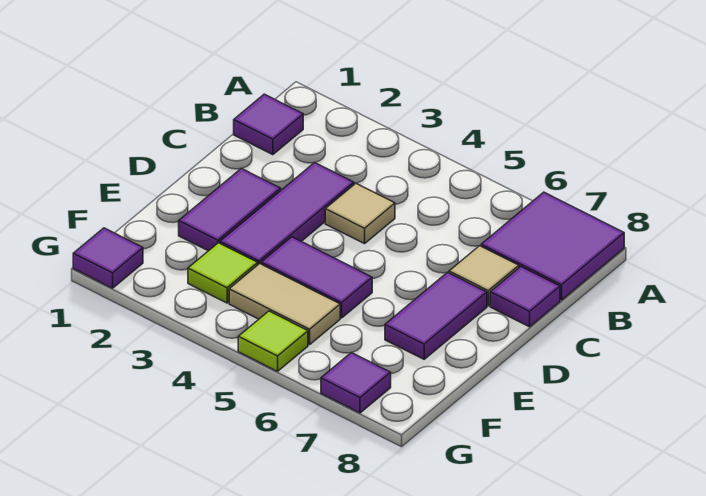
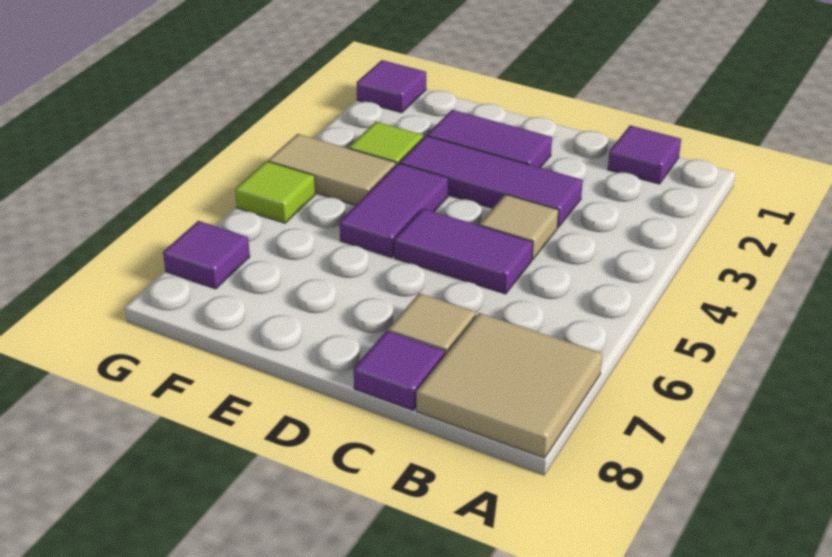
purple 2x2 tile [481,192,624,300] -> tan 2x2 tile [416,313,602,458]
purple 1x2 tile [385,272,487,359] -> purple 1x2 tile moved to [394,209,533,294]
tan 1x2 tile [229,264,340,345] -> tan 1x2 tile turned to [268,134,396,205]

